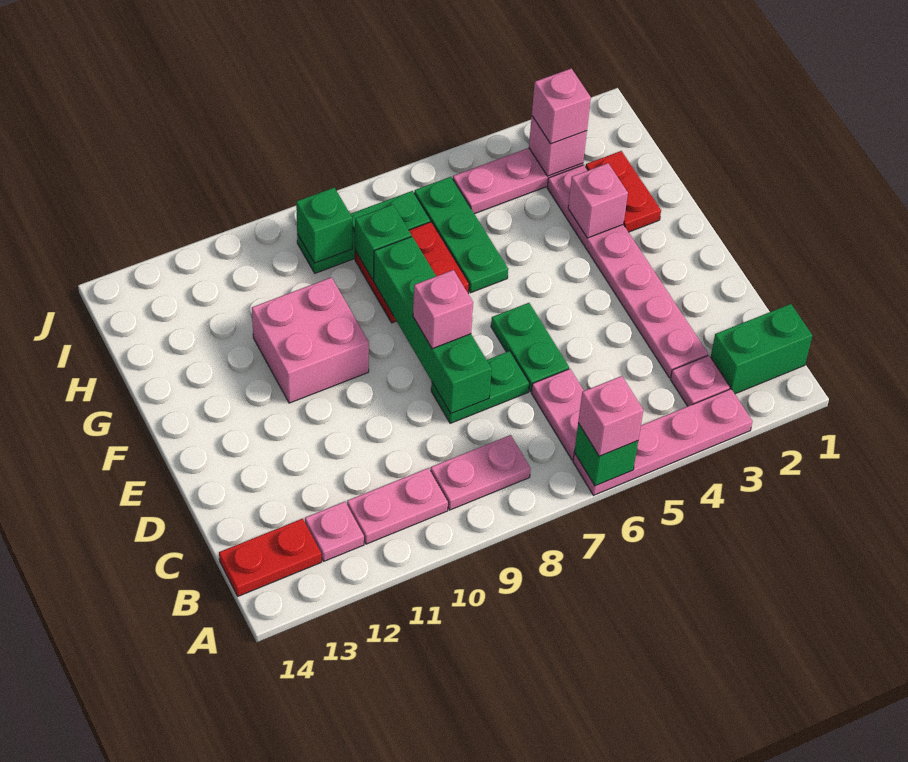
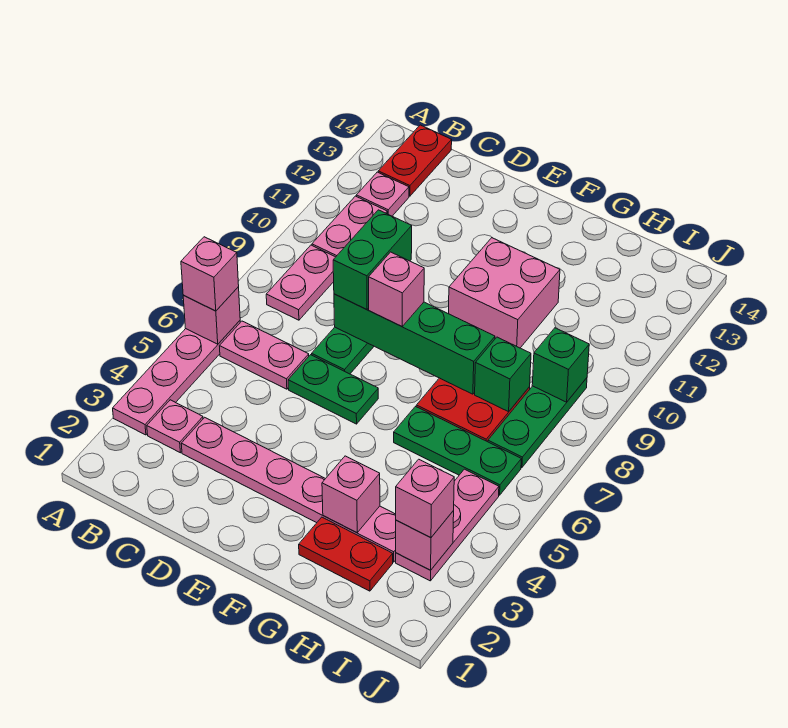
green 1x1 brick [574,423,638,486] -> pink 1x1 brick [183,287,240,344]
green 1x2 brick [711,304,813,394] -> green 1x2 brick moved to [333,210,412,310]

